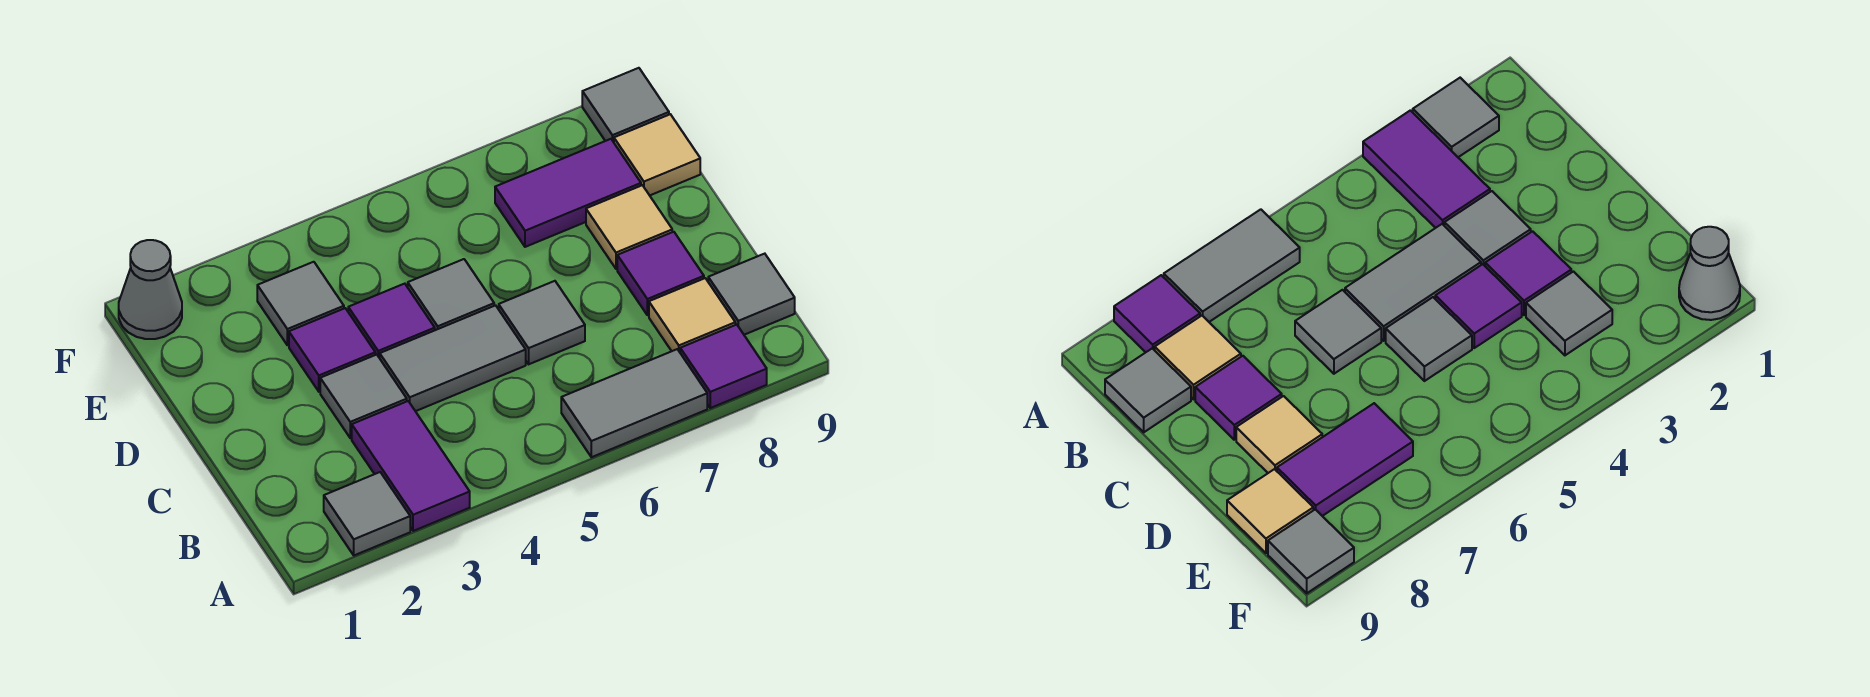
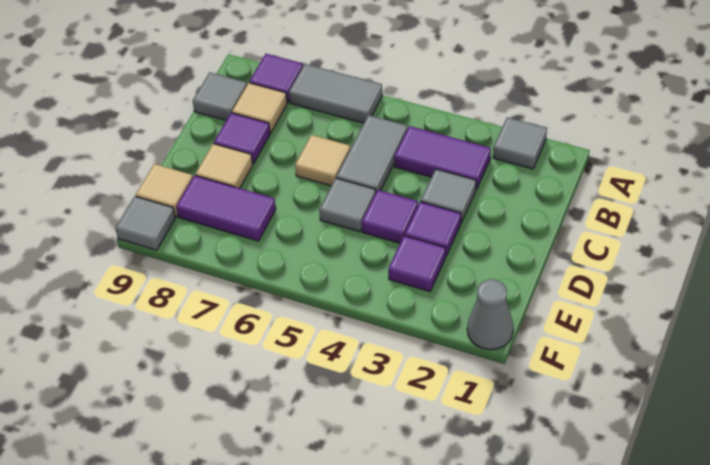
purple 1x2 tile [352,401,470,531] -> purple 1x2 tile turned to [394,126,491,189]
grey 1x2 tile [380,305,526,411] -> grey 1x2 tile turned to [336,115,407,191]
grey 1x1 tile [499,281,585,364] -> tan 1x1 tile [295,135,350,186]
grey 1x1 tile [257,262,344,345] -> purple 1x1 tile [388,236,446,291]

